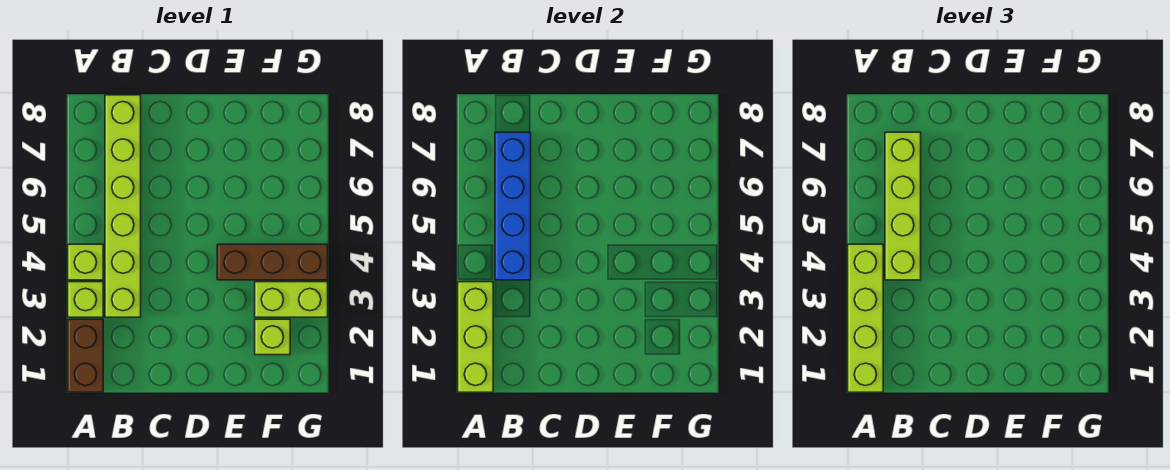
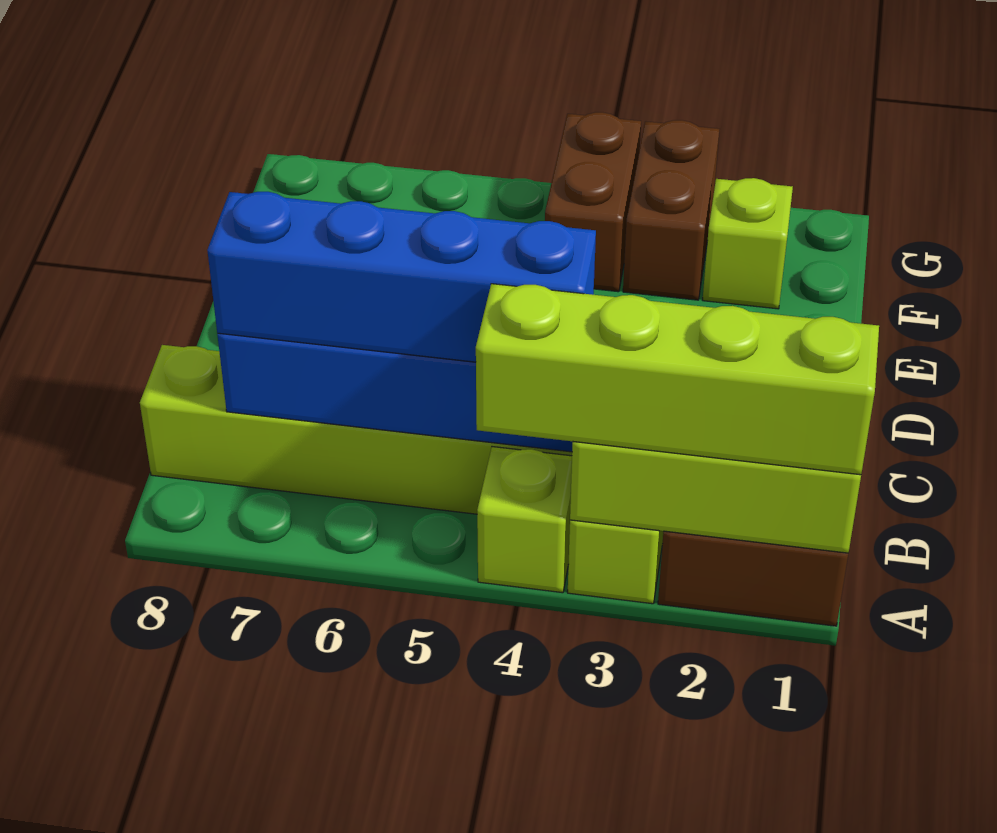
lime 1x4 brick [885,132,921,280] -> blue 1x4 brick [207,192,596,362]
brown 1x3 brick [217,244,328,280] -> brown 1x2 brick [545,112,641,292]
lime 1x2 brick [255,282,328,317] -> brown 1x2 brick [623,120,719,300]

